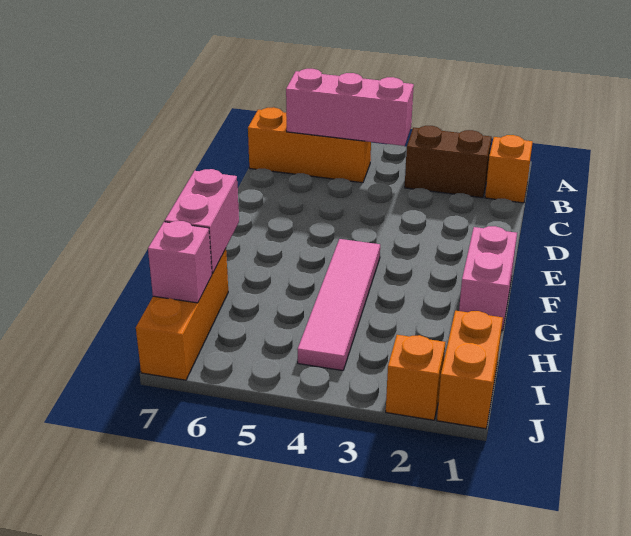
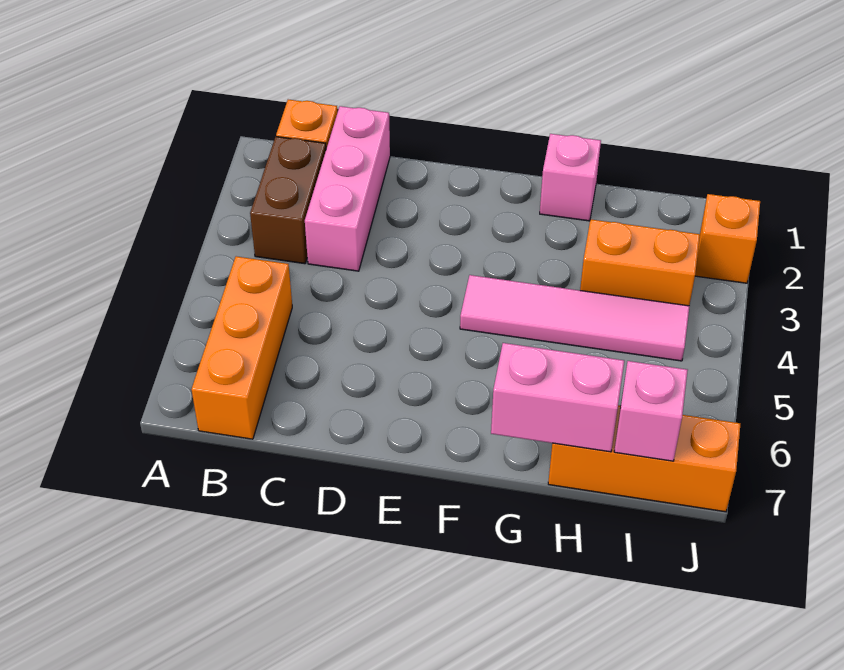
pink 1x3 brick [286,69,414,146] -> pink 1x3 brick moved to [305,106,390,271]
pink 1x2 brick [459,226,517,331] -> pink 1x1 brick [540,134,601,221]
orange 1x2 brick [437,311,503,429] -> orange 1x2 brick moved to [580,219,700,306]

